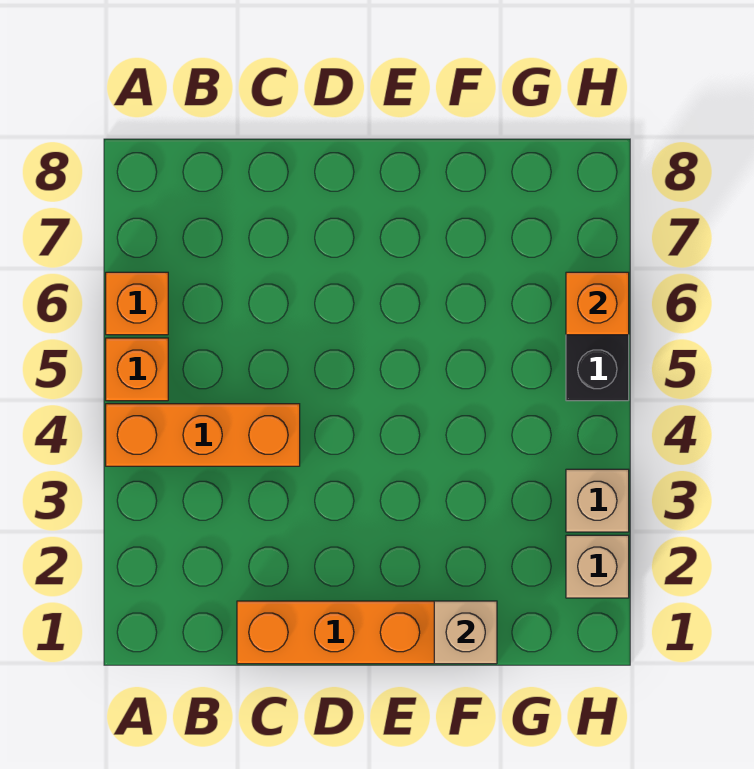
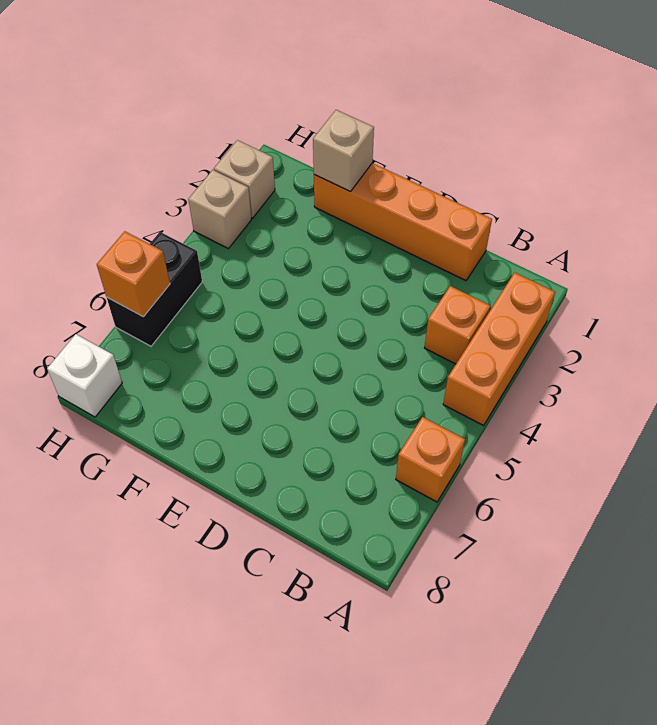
orange 1x3 brick [106,404,300,466] -> orange 1x3 brick turned to [443,273,555,426]
orange 1x1 brick [106,338,168,401] -> orange 1x1 brick moved to [425,286,491,364]
none -> white 1x1 brick [47,334,122,417]

